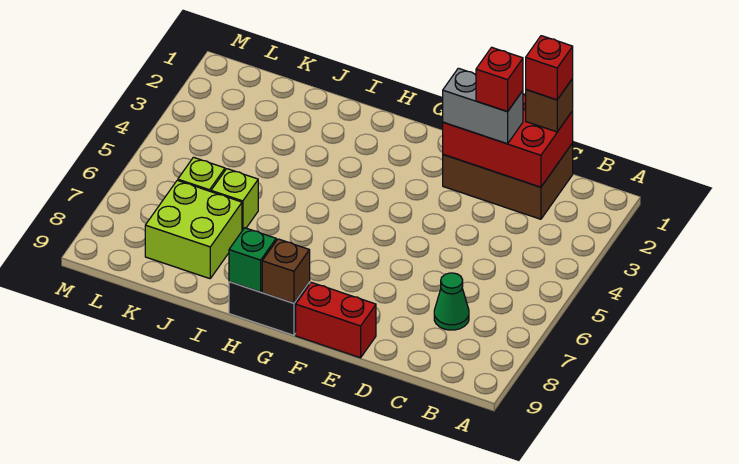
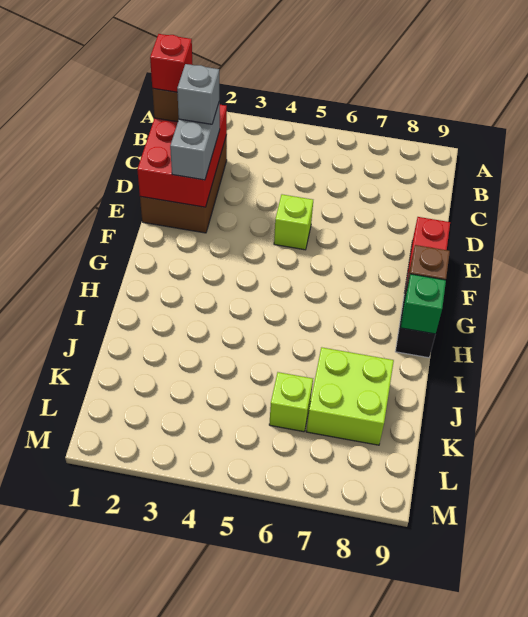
green 1x1 cone [434,273,469,330] -> none
red 1x1 brick [476,47,523,112] -> grey 1x1 brick [177,64,219,124]
lime 1x1 brick [211,169,258,230] -> lime 1x1 brick moved to [274,194,313,250]

